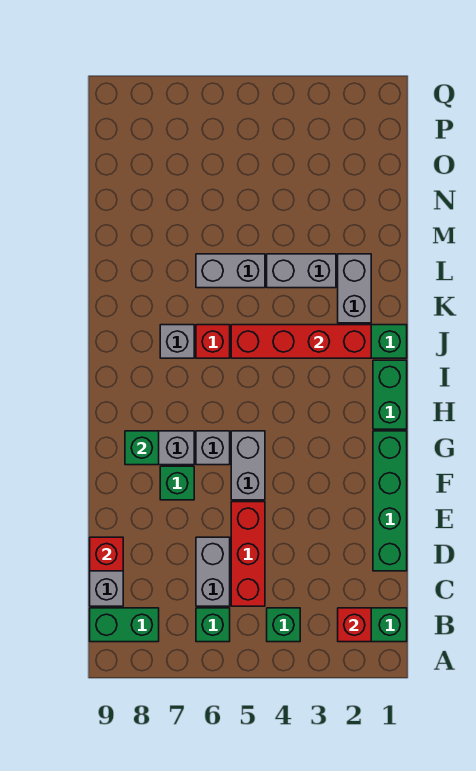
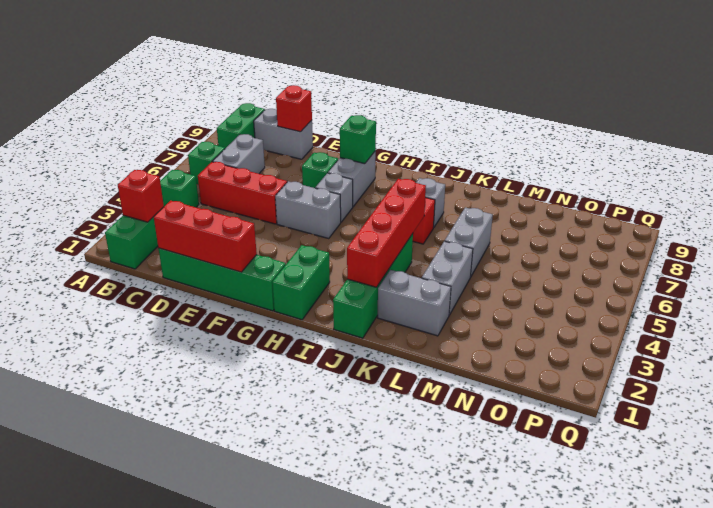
grey 1x2 brick [196,537,230,606] -> grey 1x2 brick turned to [213,134,265,174]
none -> red 1x3 brick [154,201,257,272]
green 1x2 brick [373,360,407,429] -> green 1x2 brick turned to [272,245,330,320]

